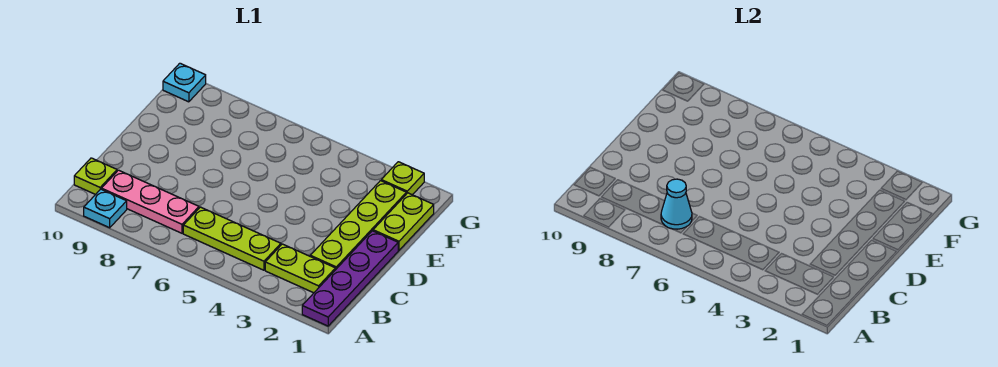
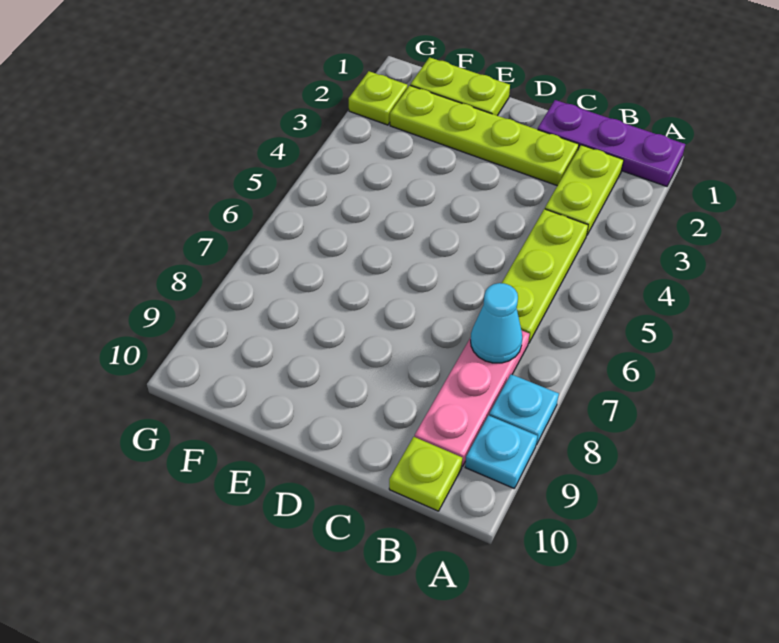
purple 1x4 plate [302,231,398,326] -> purple 1x3 plate [538,100,685,186]
cyan 1x1 plate [163,63,206,102] -> cyan 1x1 plate moved to [489,374,559,445]

